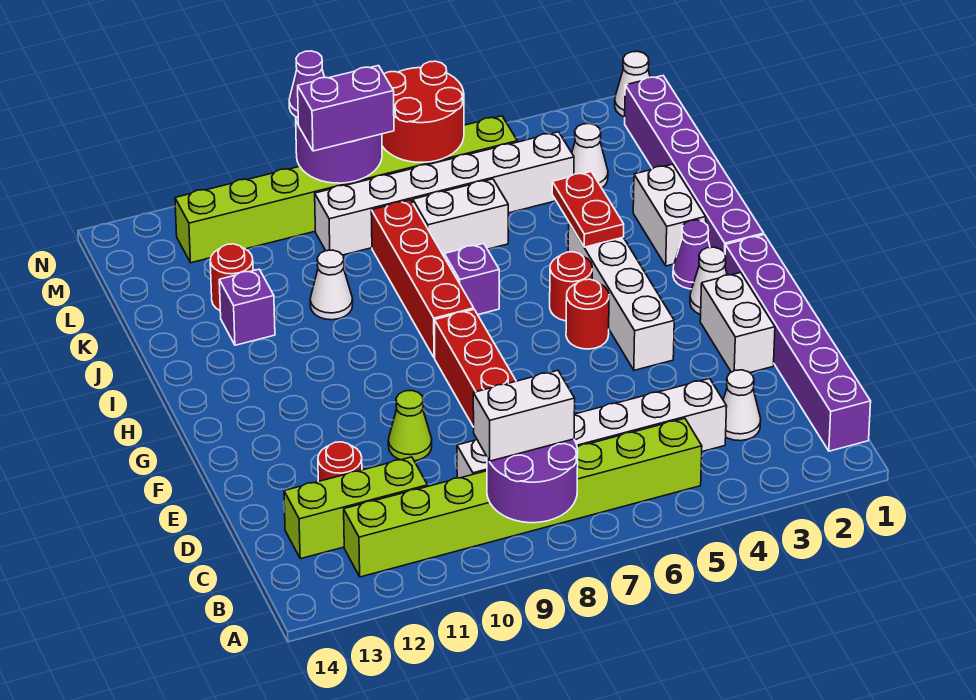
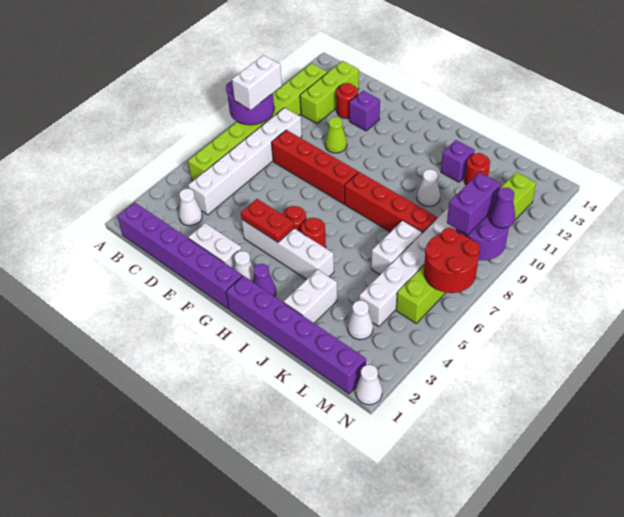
white 1x2 brick [633,164,706,266] -> white 1x2 brick turned to [284,269,337,323]
red 1x2 plate [552,172,624,247] -> red 1x2 plate moved to [241,199,294,242]
purple 1x1 brick [444,244,499,314] -> purple 1x1 brick moved to [349,91,380,131]

